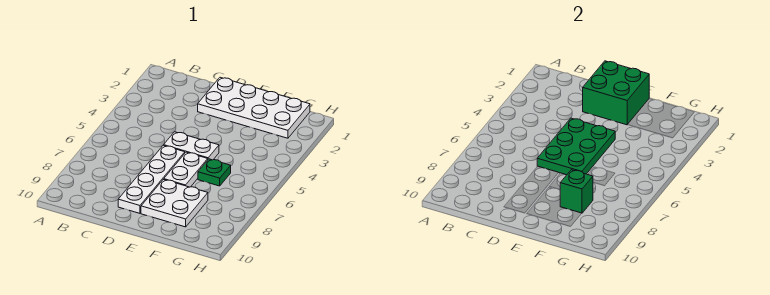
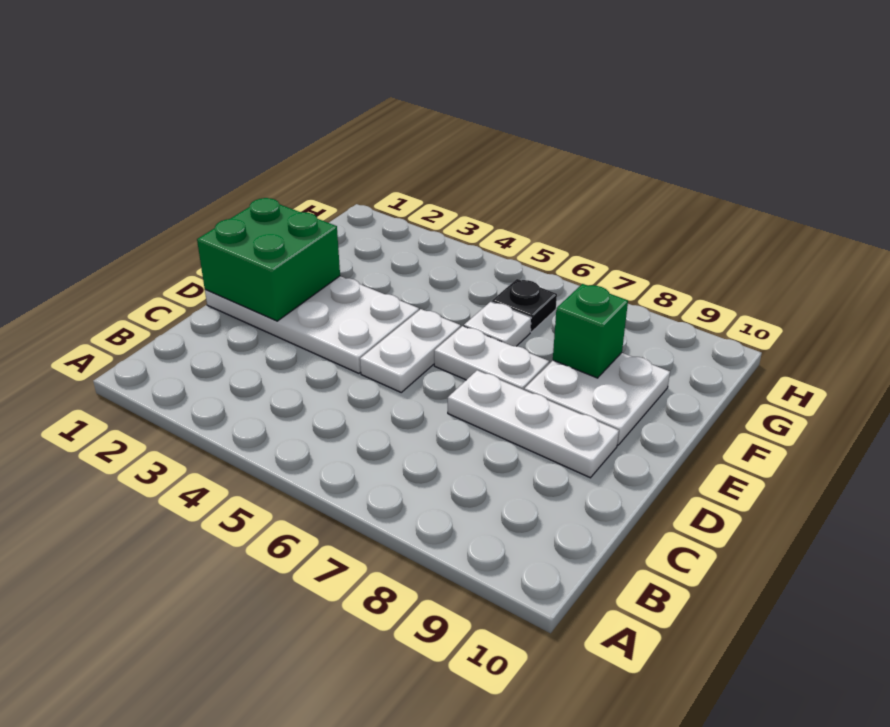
white 2x4 plate [198,77,310,138] -> white 2x4 plate turned to [205,276,419,373]
green 2x3 plate [537,118,615,175] -> none
white 1x4 plate [118,145,185,213] -> white 1x3 plate [448,370,619,478]
green 1x1 plate [198,159,231,186] -> white 1x1 plate [464,302,531,346]
none -> black 1x1 plate [492,279,557,332]

